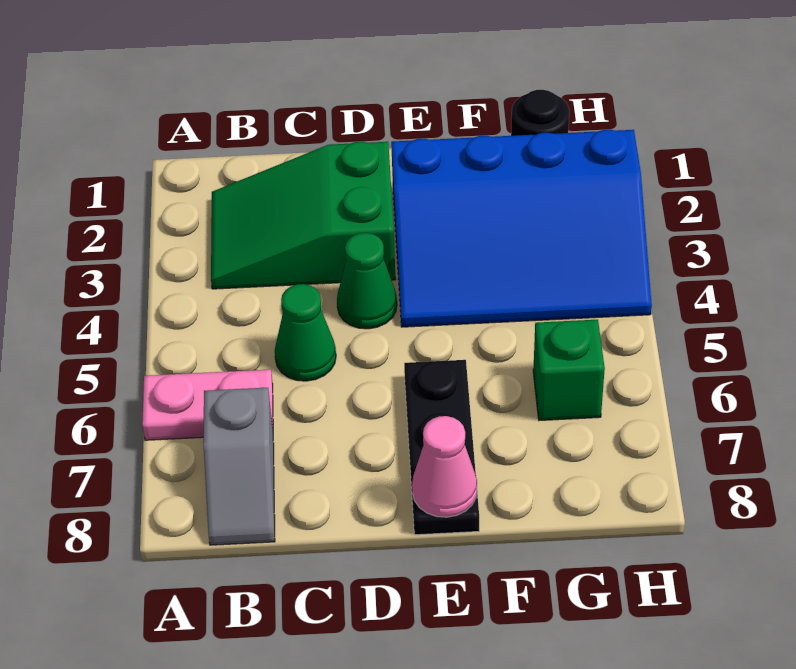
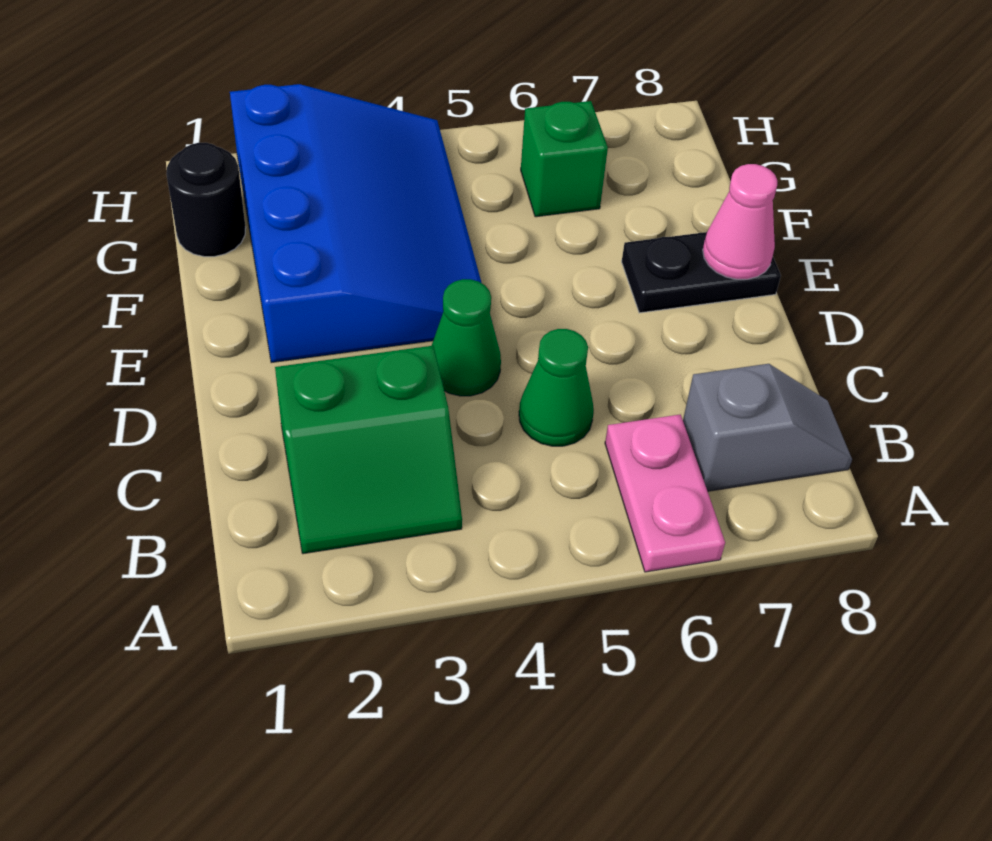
green 2x3 slope [211,142,396,289] -> green 2x2 slope [275,346,462,554]
black 1x3 plate [404,360,479,535] -> black 1x2 plate [622,232,781,313]

